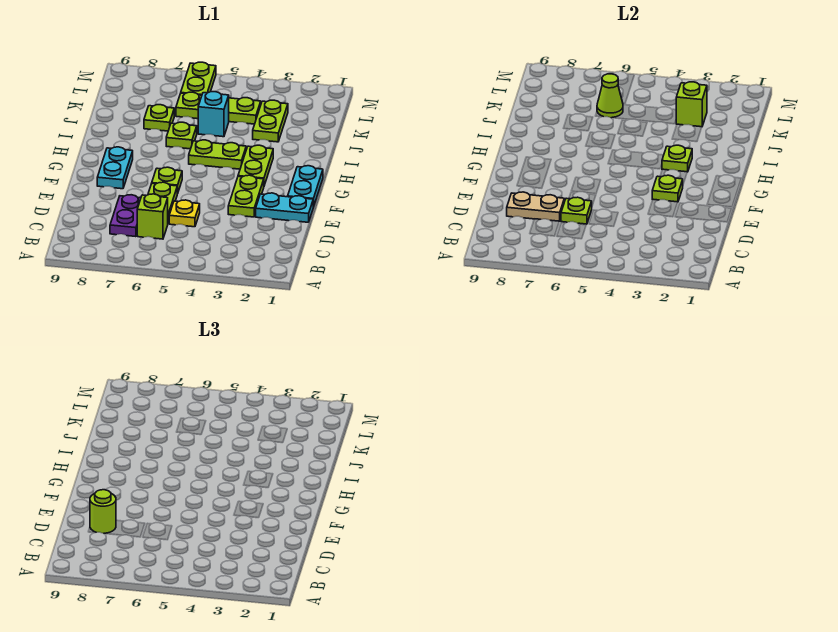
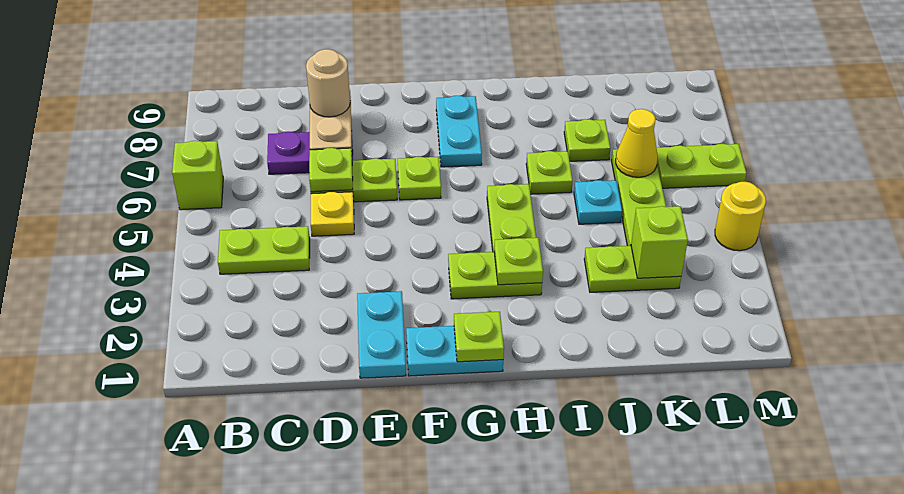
lime 1x1 brick [137,194,168,239] -> lime 1x1 brick moved to [172,141,223,210]
lime 1x1 round brick [90,490,116,533] -> tan 1x1 round brick [306,49,350,117]
lime 1x2 plate [228,175,264,217] -> lime 1x2 plate moved to [218,226,310,274]
lime 1x1 plate [652,175,683,202] -> lime 1x1 plate moved to [454,312,504,362]
cyan 1x2 plate [97,147,133,189] -> cyan 1x2 plate turned to [436,96,482,167]
cyan 1x1 brick [198,92,229,137] -> cyan 1x1 plate [574,180,622,224]
lime 1x1 cone [597,74,623,118] -> yellow 1x1 cone [616,109,658,177]
none -> yellow 1x1 round brick [715,182,766,251]

